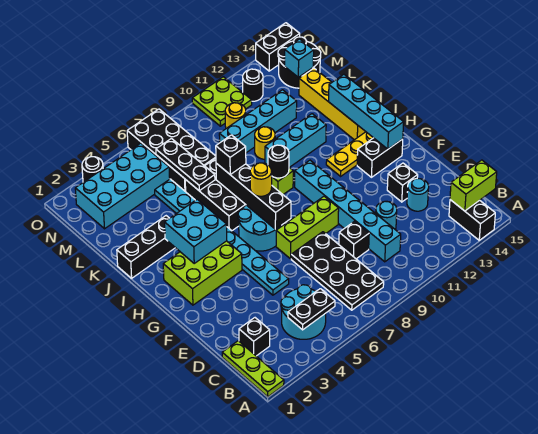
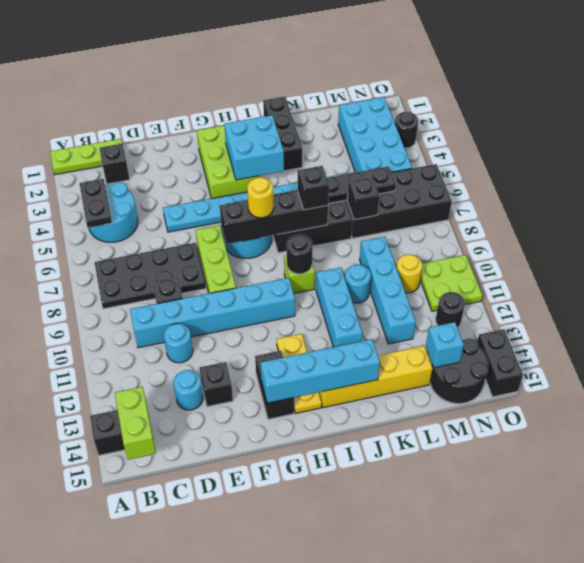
yellow 1x1 round brick [255,127,275,159] -> cyan 1x1 round brick [345,264,371,303]
none -> black 1x1 brick [347,177,380,220]

